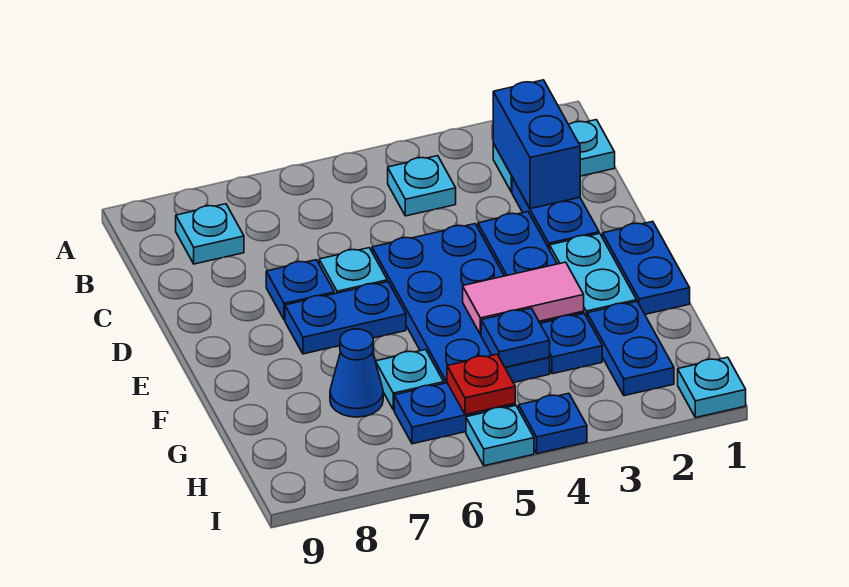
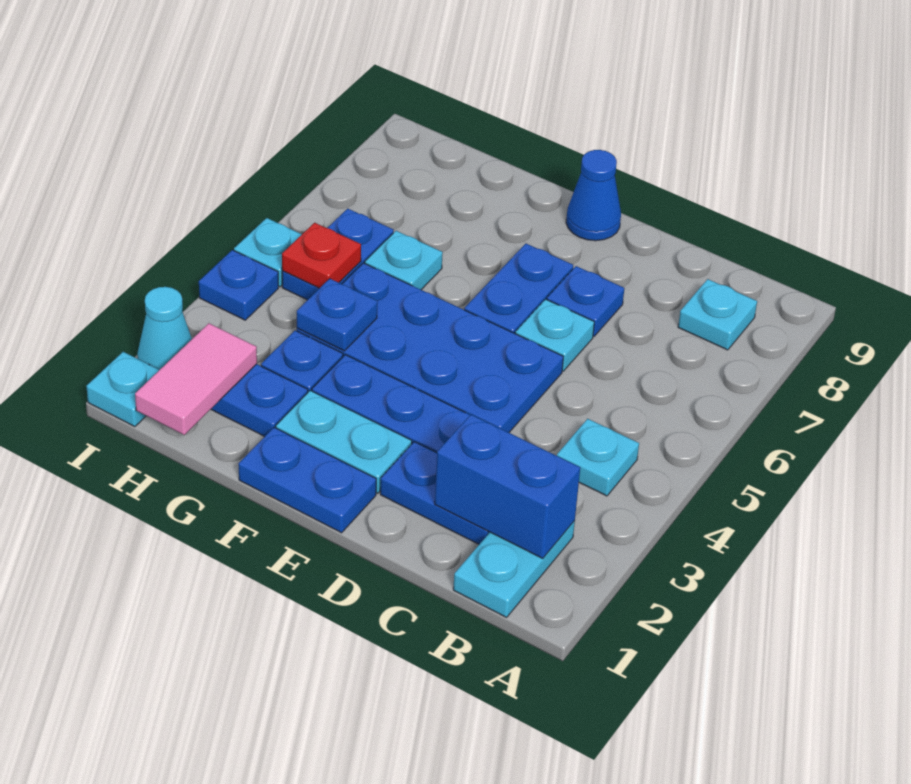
pink 1x2 tile [463,262,584,335] -> pink 1x2 tile moved to [135,323,257,435]
blue 1x1 cone [330,329,383,417] -> blue 1x1 cone moved to [566,150,621,241]
none -> cyan 1x1 cone [137,287,192,370]

